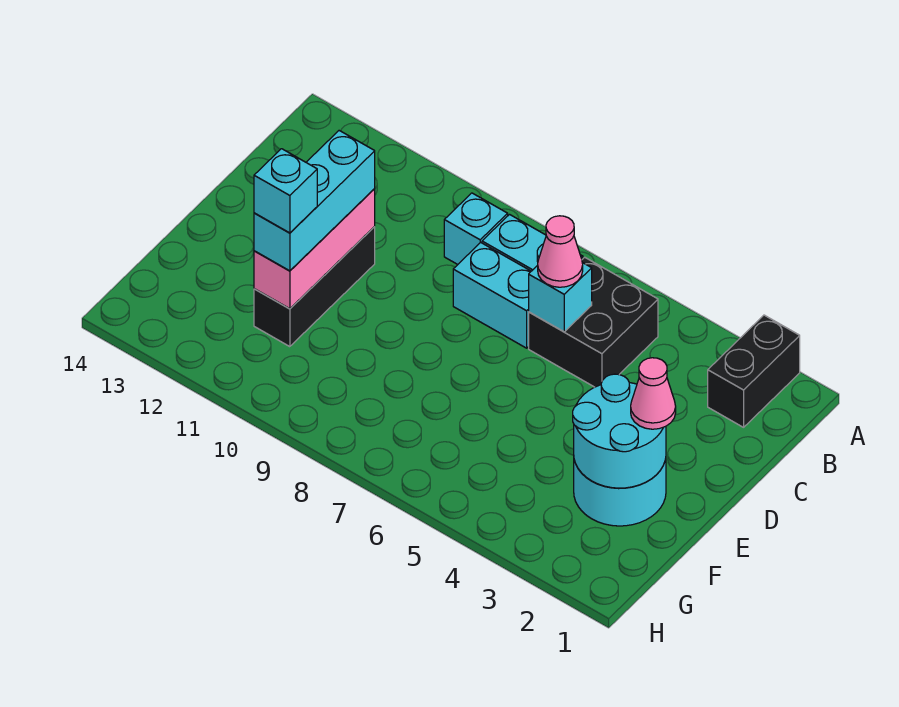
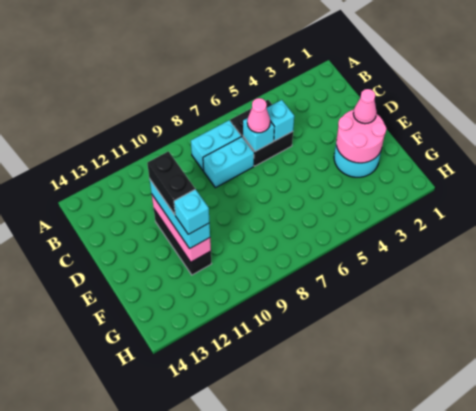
black 1x2 brick [708,315,800,427] -> black 1x2 brick moved to [147,151,195,215]
cyan 1x1 brick [444,193,508,264] -> cyan 1x1 brick moved to [267,100,294,141]
cyan 2x2 round brick [573,374,666,488] -> pink 2x2 round brick [336,110,386,163]

